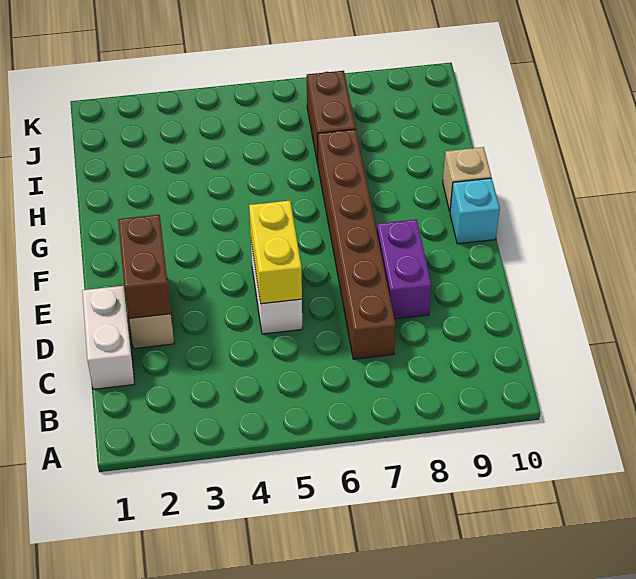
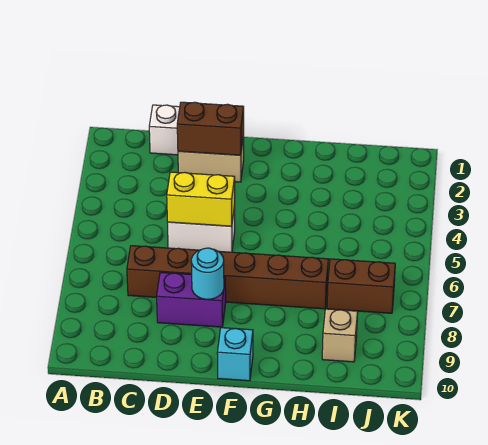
none -> cyan 1x1 round brick [191,248,224,299]
tan 1x1 brick [443,147,491,211] -> tan 1x1 brick moved to [322,309,358,362]

